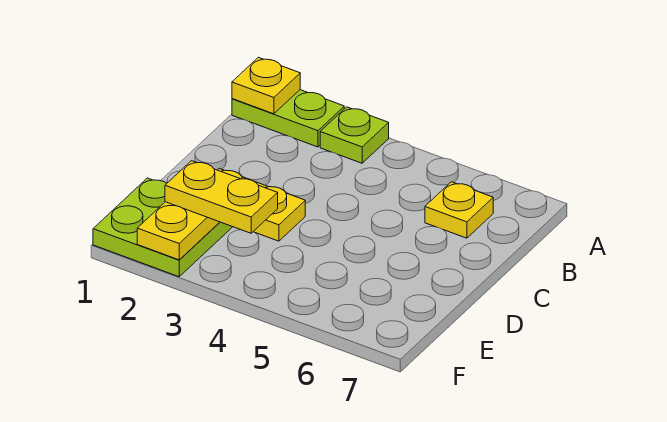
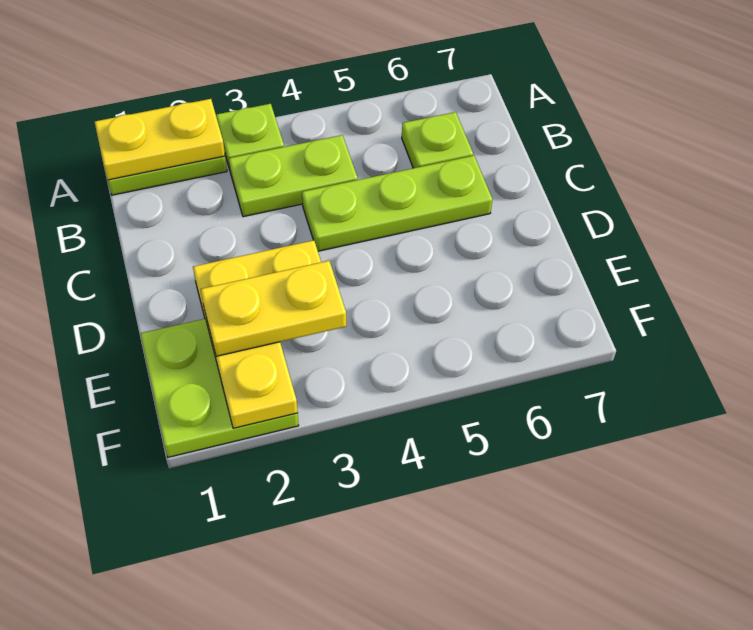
yellow 1x1 plate [232,57,300,114] -> yellow 1x2 plate [95,99,225,180]
none -> lime 1x2 plate [229,135,358,217]
yellow 1x1 plate [425,182,493,238] -> lime 1x1 plate [402,112,473,168]
none -> lime 1x3 plate [302,156,493,251]

